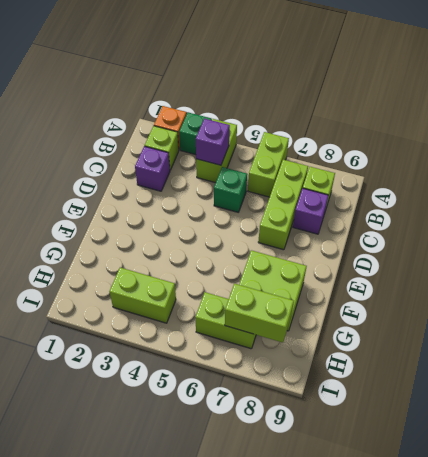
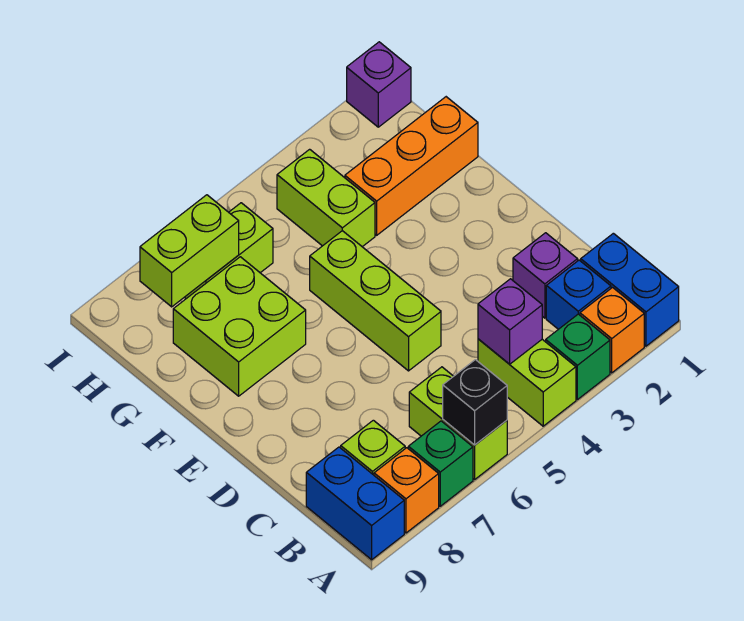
none -> blue 1x2 brick [581,233,679,346]
none -> black 1x1 brick [443,360,507,445]
none -> orange 1x1 brick [374,448,439,533]
none -> blue 1x2 brick [306,447,404,560]
lime 1x1 brick [145,126,179,170] -> blue 1x1 brick [546,260,611,329]
lime 1x3 brick [258,160,308,250] -> lime 1x3 brick moved to [310,231,441,371]
green 1x1 brick [214,167,247,212] -> green 1x1 brick moved to [408,421,473,506]
purple 1x1 brick [293,188,328,234] -> purple 1x1 brick moved to [347,42,411,127]
none -> orange 1x3 brick [345,97,478,235]
lime 1x2 brick [109,268,176,323] -> lime 1x2 brick turned to [277,149,375,247]

